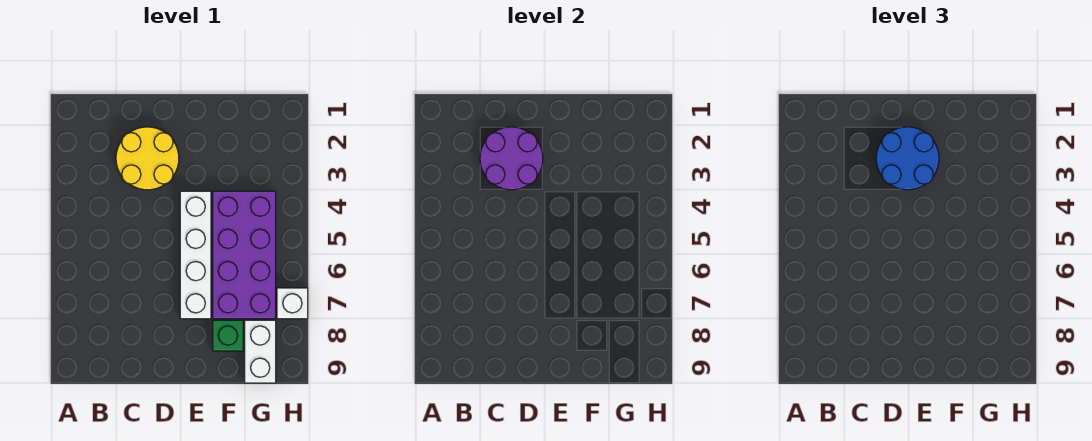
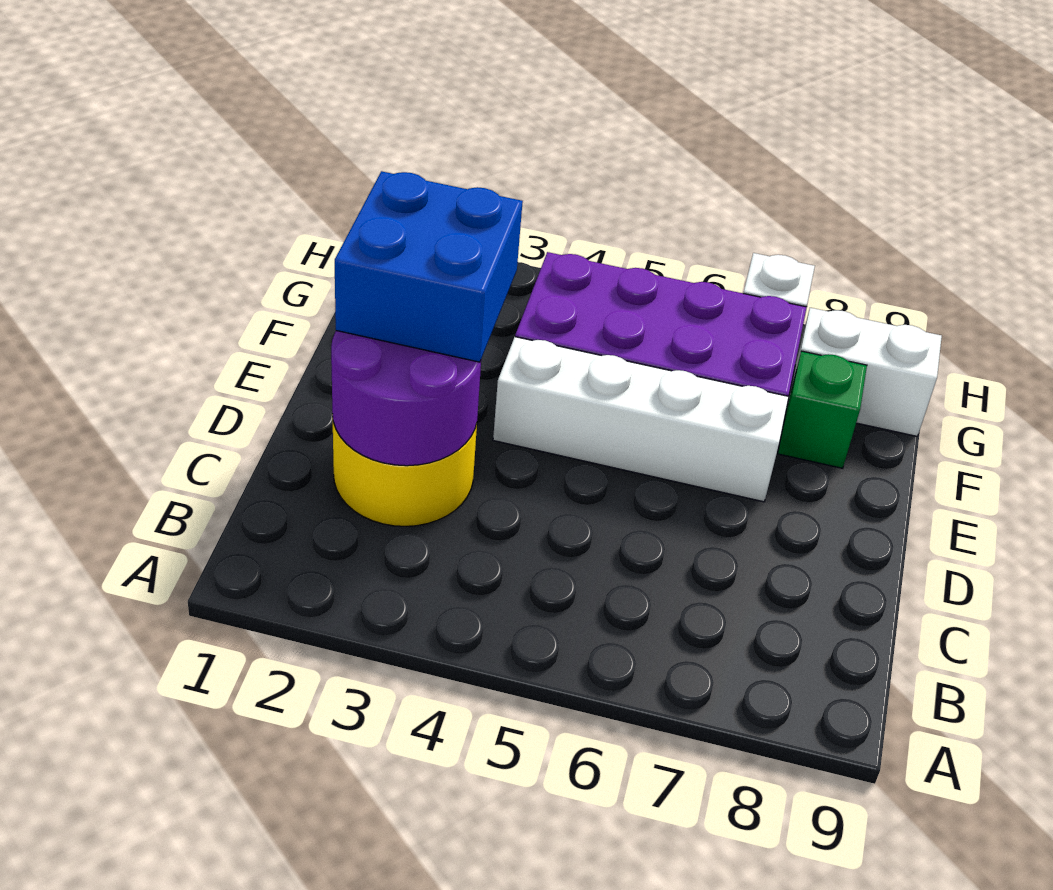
blue 2x2 round brick [876,127,939,190] -> blue 2x2 brick [335,171,523,362]

